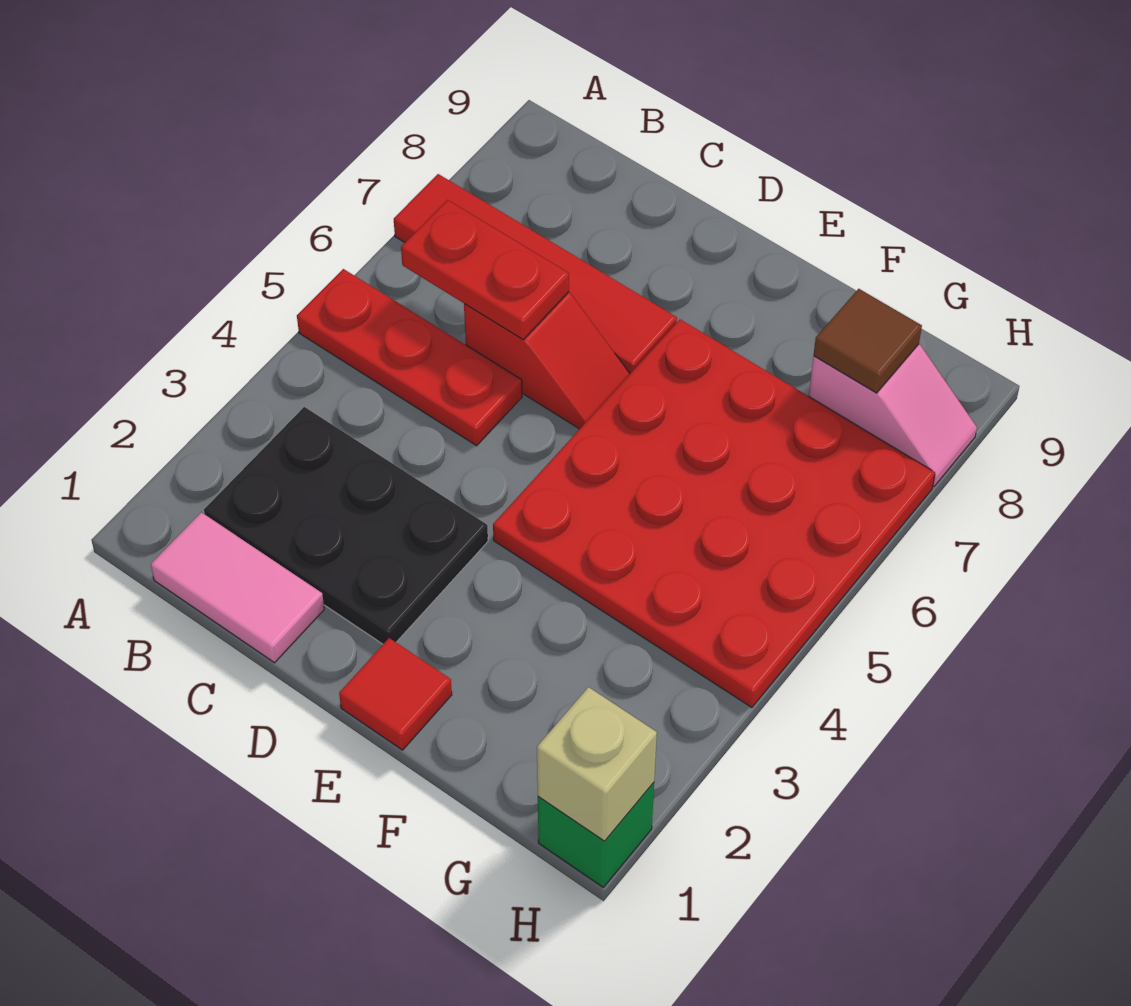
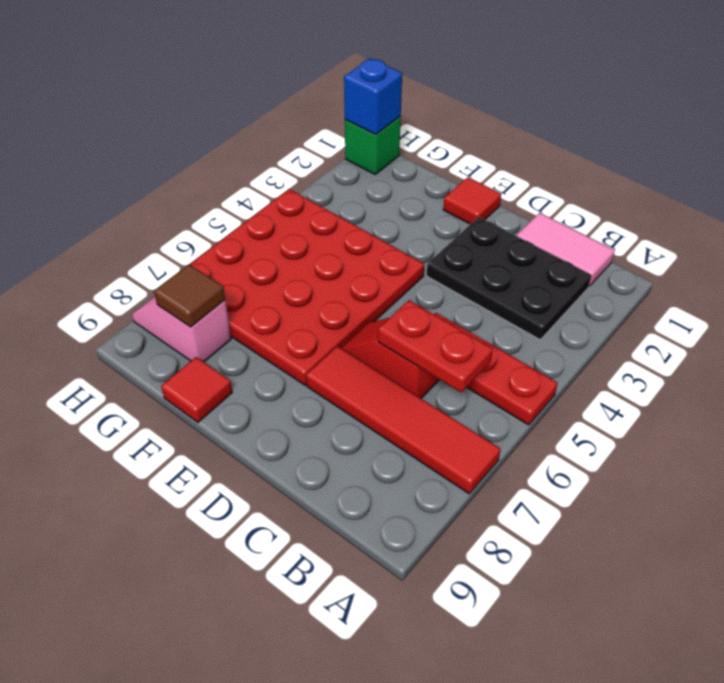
none -> red 1x1 tile [161,357,232,422]
tan 1x1 brick [537,687,657,841] -> blue 1x1 brick [344,58,402,135]

